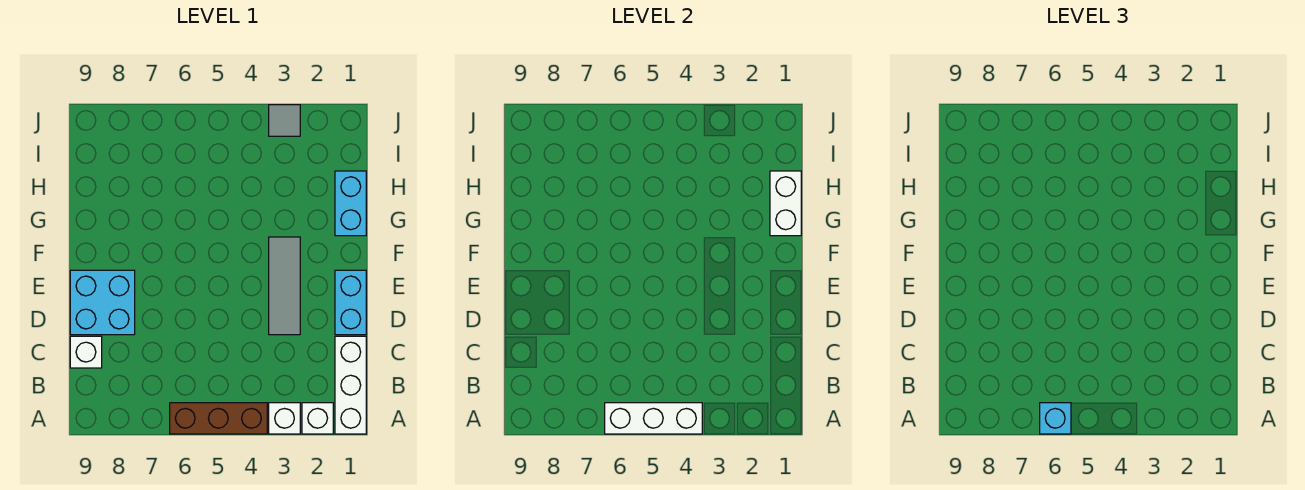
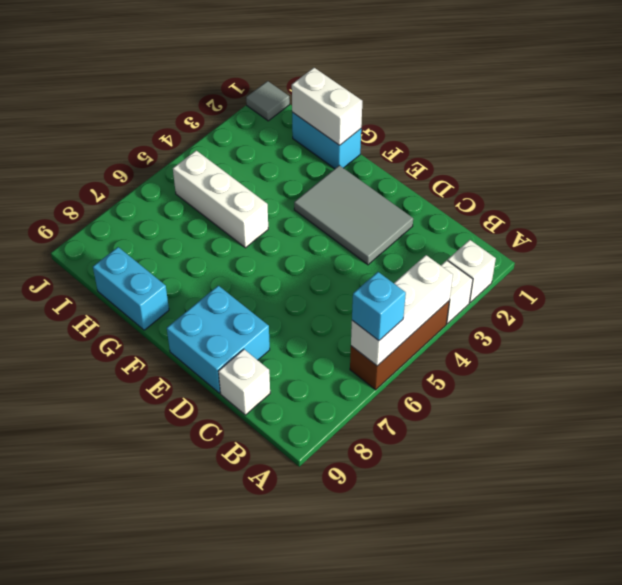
white 1x3 brick [335,336,366,434] -> white 1x3 brick moved to [173,151,268,248]
cyan 1x2 brick [335,270,366,335] -> cyan 1x2 brick moved to [93,247,169,330]
grey 1x3 tile [269,237,300,335] -> grey 2x3 tile [294,165,413,265]
grey 1x1 tile [269,105,300,136] -> grey 1x1 tile moved to [246,81,290,121]

